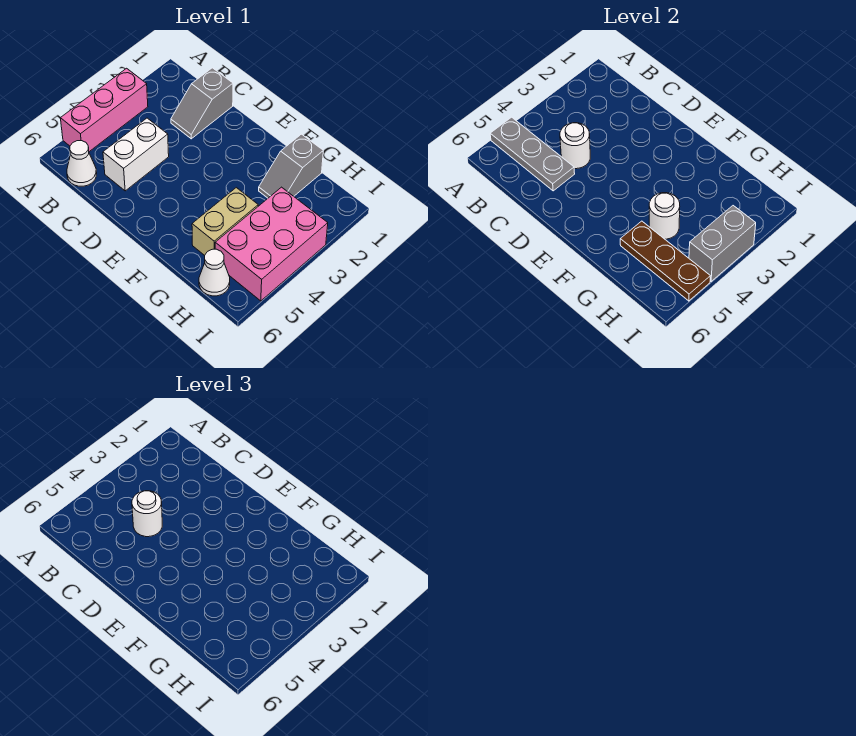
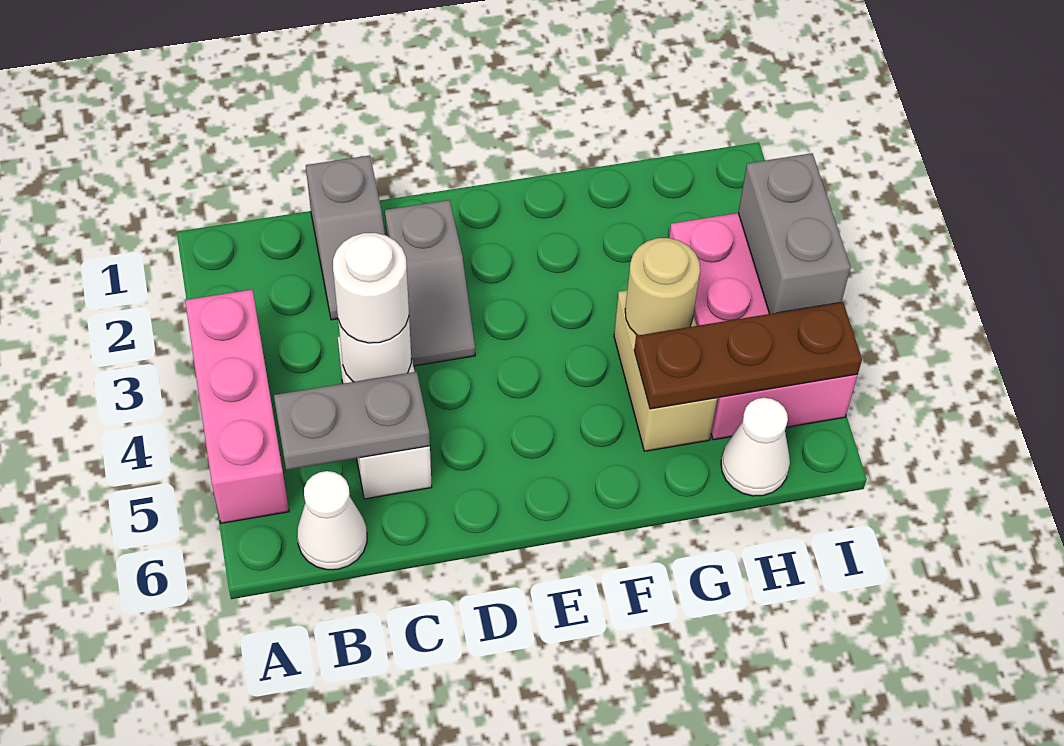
grey 1x3 plate [490,117,575,191] -> grey 1x2 plate [274,372,430,470]
grey 1x2 slope [259,134,323,198] -> grey 1x2 slope moved to [385,200,475,366]
white 1x1 round brick [649,193,680,239] -> tan 1x1 round brick [625,238,700,335]

